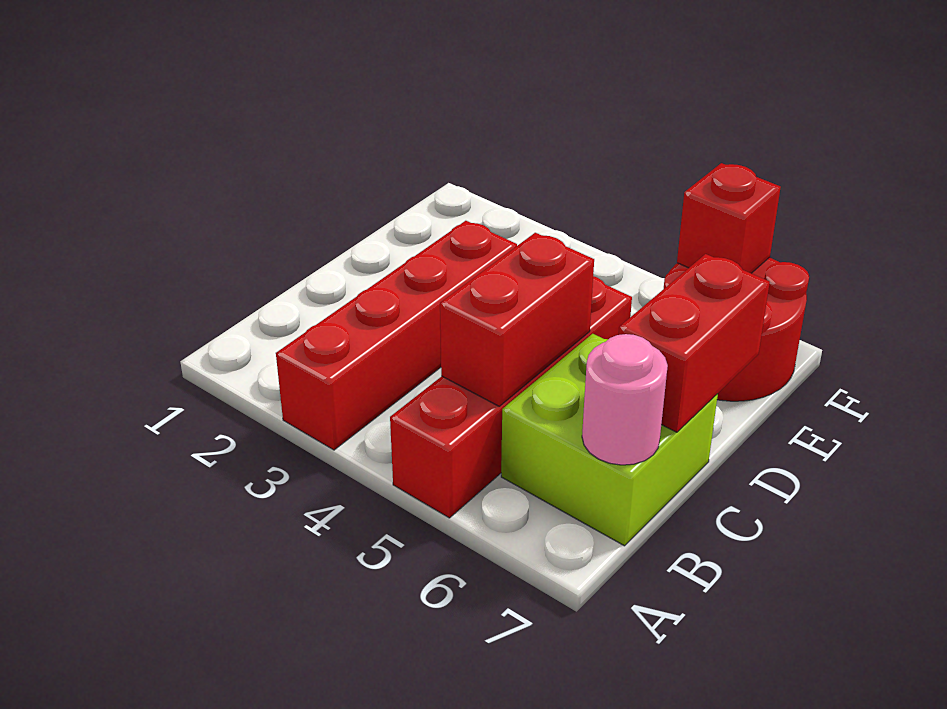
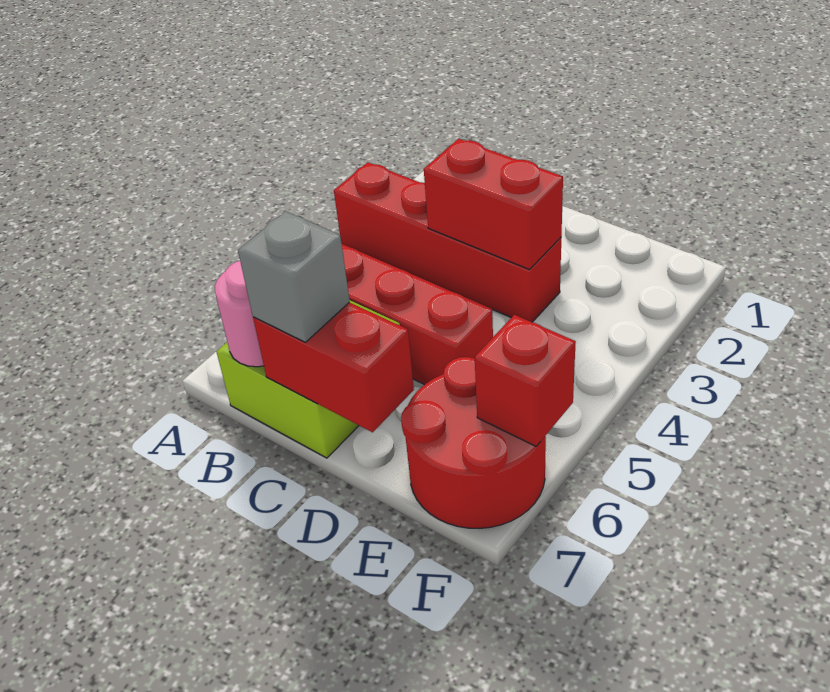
red 1x2 brick [440,233,594,406] -> red 1x2 brick moved to [424,139,563,270]
none -> grey 1x1 brick [238,211,350,342]

